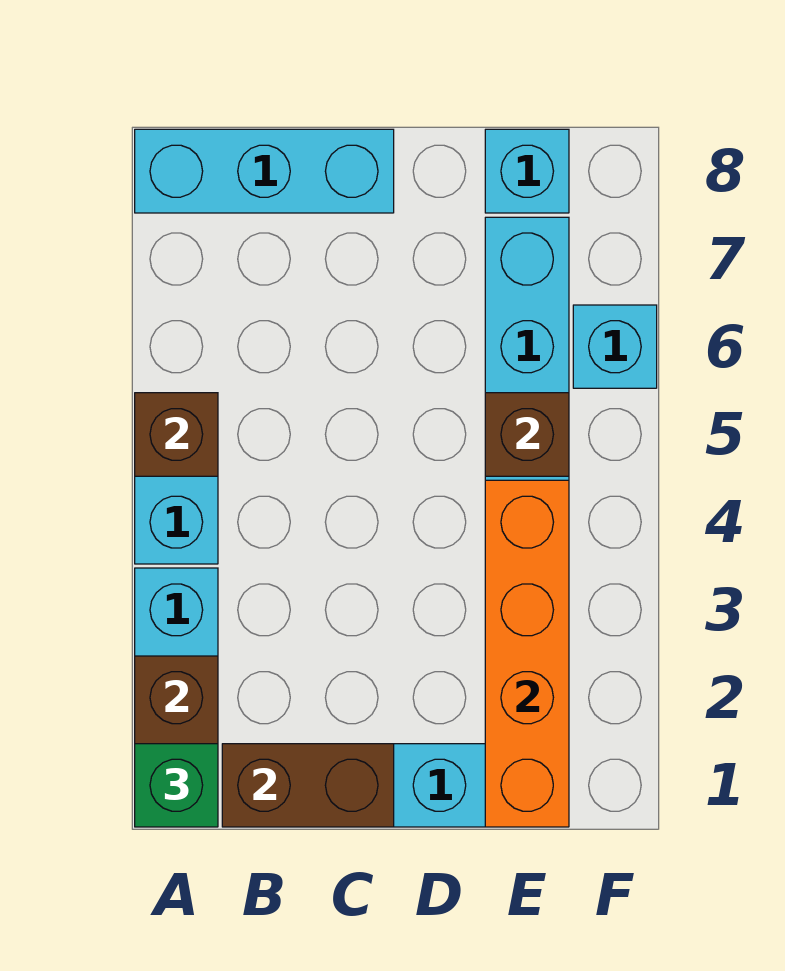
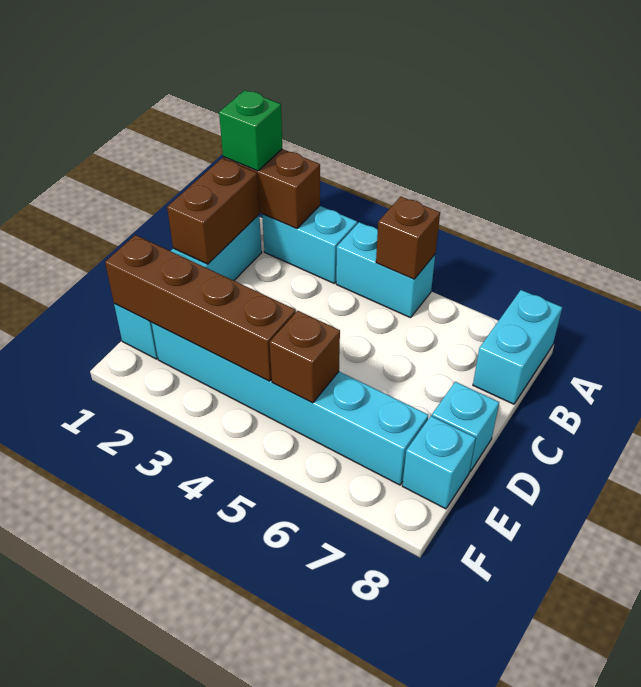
cyan 1x3 brick [135,129,394,213] -> cyan 1x2 brick [473,290,562,404]
orange 1x4 brick [485,480,569,827] -> brown 1x4 brick [105,235,296,381]
cyan 1x1 brick [573,305,657,388] -> cyan 1x1 brick moved to [432,382,499,472]

